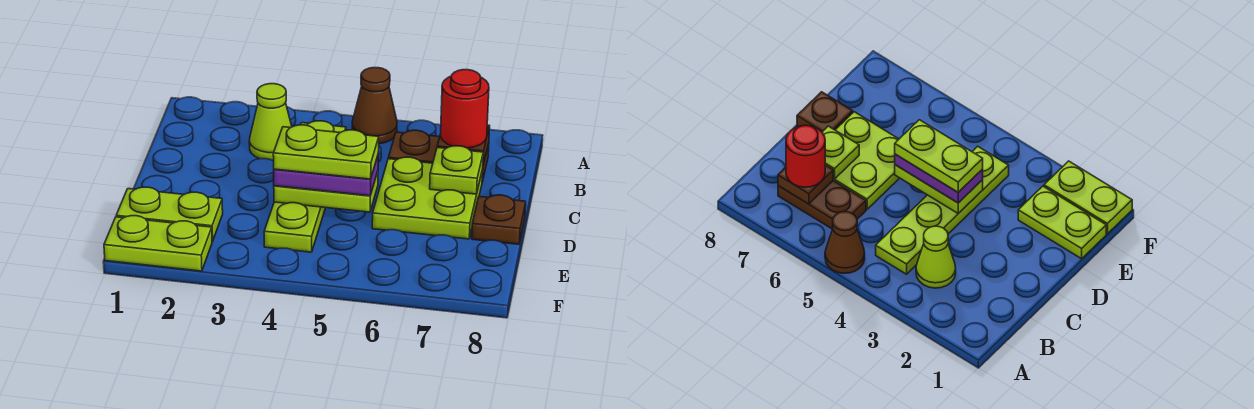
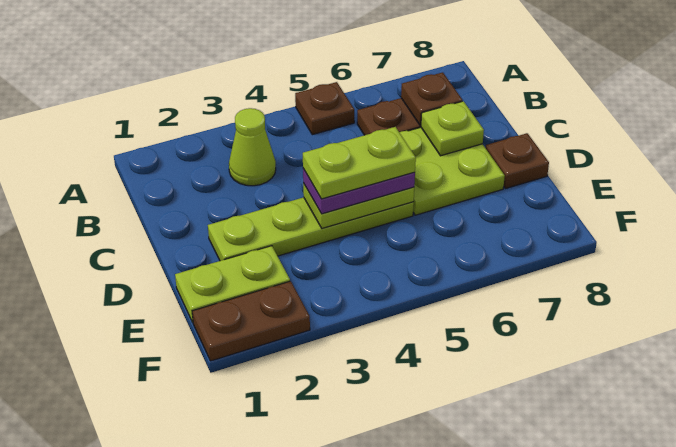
brown 1x1 cone [352,68,397,144] -> brown 1x1 plate [295,82,354,135]
lime 1x4 plate [264,121,346,252] -> lime 1x4 plate turned to [208,197,414,261]
red 1x1 round brick [441,70,489,148] -> none
lime 1x2 plate [104,216,212,271] -> brown 1x2 plate [192,281,310,361]

